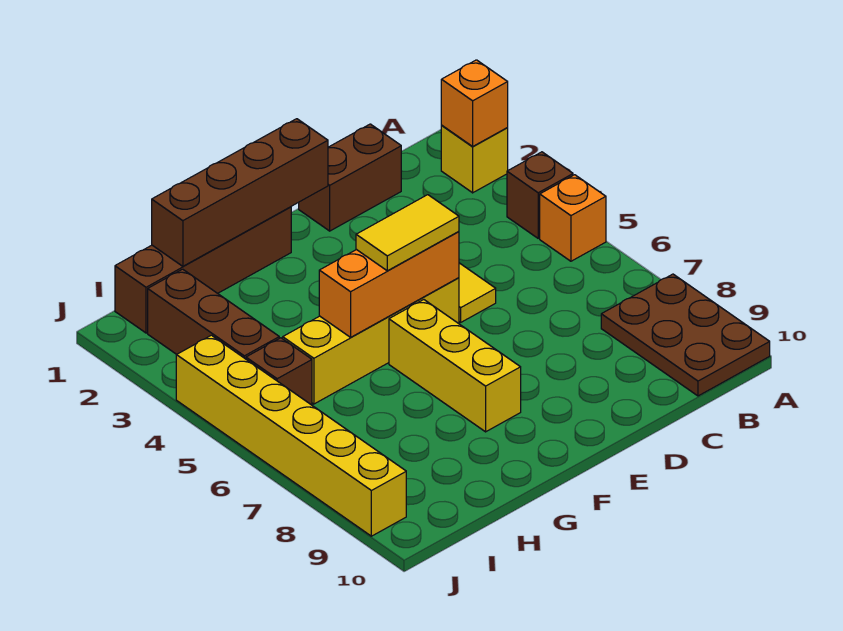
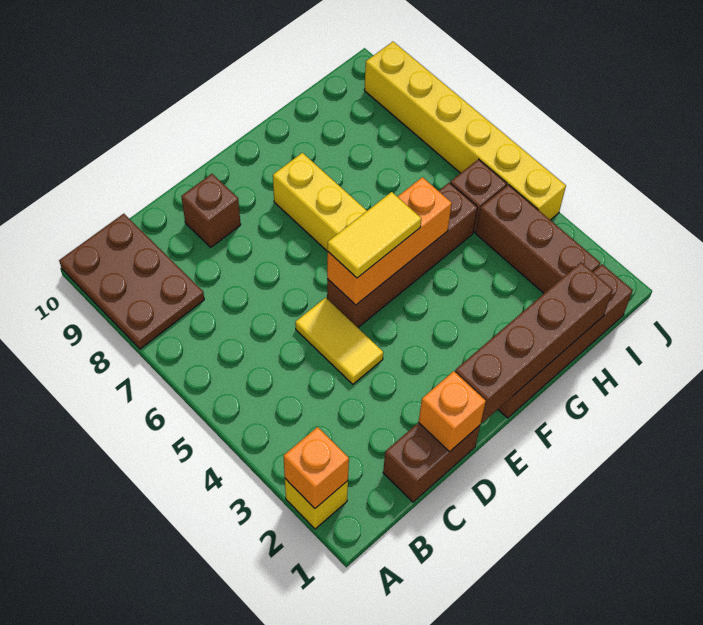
brown 1x1 brick [507,152,573,238] -> brown 1x1 brick moved to [181,174,241,247]
orange 1x1 brick [540,175,606,261] -> orange 1x1 brick moved to [419,371,486,452]
yellow 1x4 brick [283,278,459,404] -> brown 1x4 brick [327,183,478,327]

